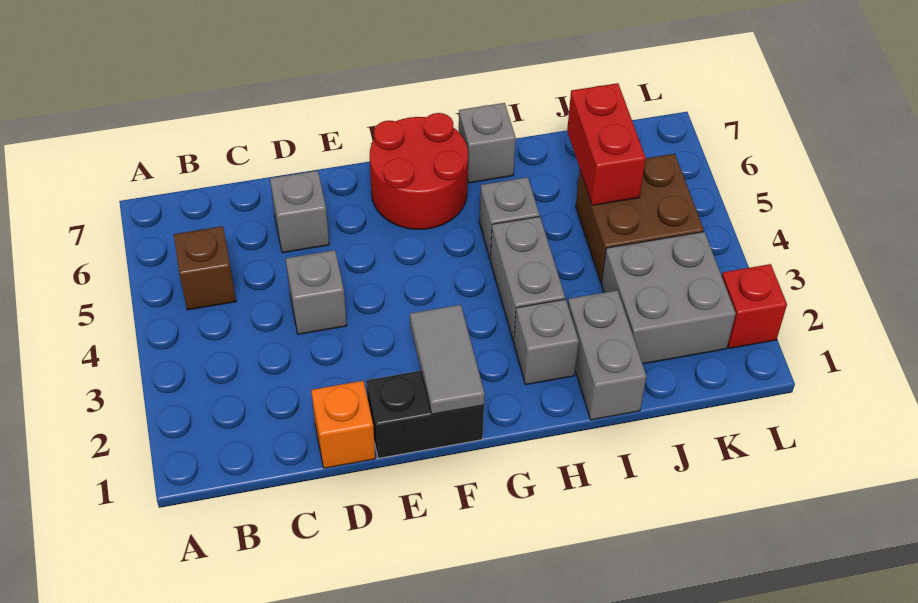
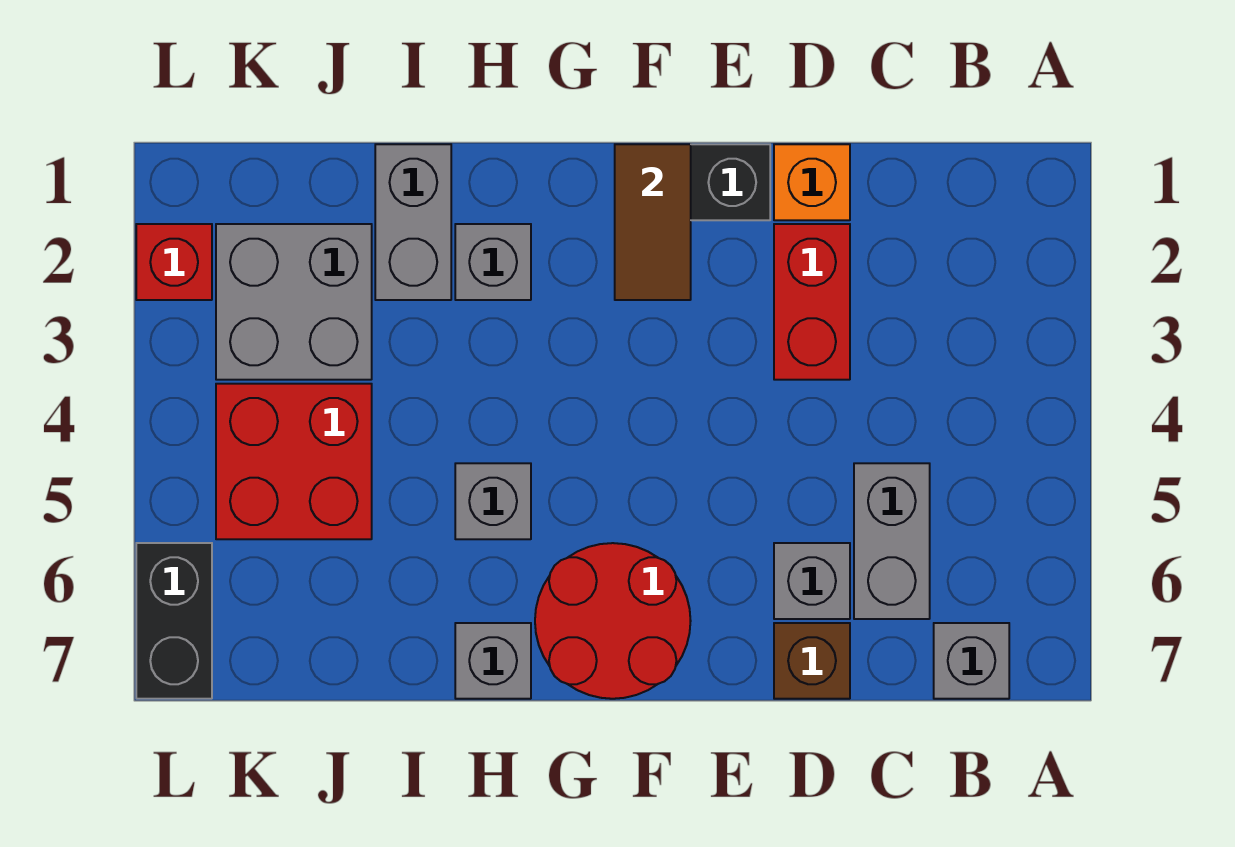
brown 1x1 brick [174,226,236,310] -> brown 1x1 brick moved to [774,623,850,699]
grey 1x1 brick [286,250,347,334] -> grey 1x1 brick moved to [934,623,1009,699]
grey 1x2 tile [410,305,485,414] -> brown 1x2 tile [615,144,691,300]
grey 1x2 brick [490,216,565,341] -> grey 1x2 brick moved to [854,463,930,619]
brown 2x2 brick [576,154,704,283] -> red 2x2 brick [216,384,372,539]
red 1x2 brick [567,83,646,205] -> red 1x2 brick moved to [774,224,850,380]
none -> black 1x2 brick [136,543,212,699]

